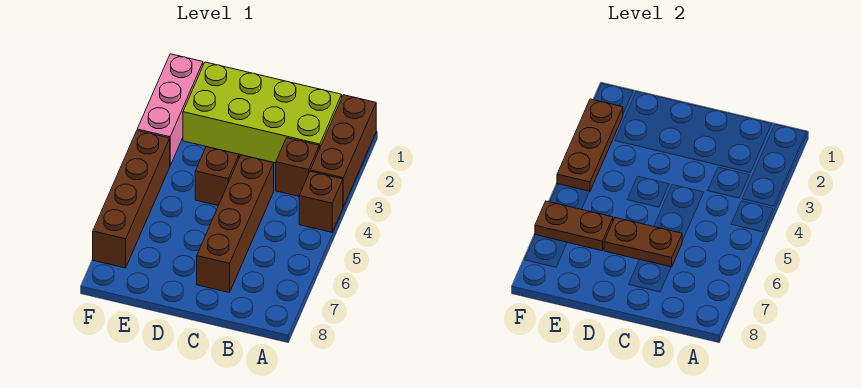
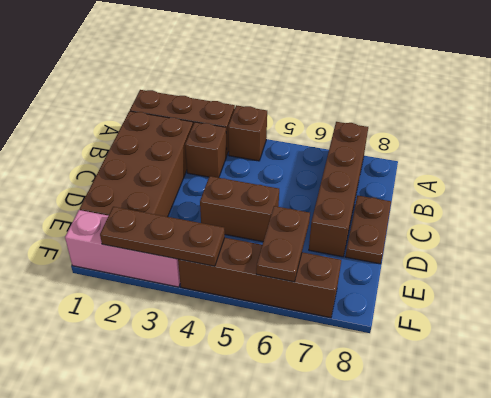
lime 2x4 brick [183,62,342,163] -> brown 2x4 brick [80,111,193,217]
brown 1x4 brick [197,155,274,293] -> brown 1x4 brick turned to [309,122,368,257]
brown 1x2 plate [604,218,682,267] -> brown 1x2 plate moved to [345,196,391,264]
brown 1x1 brick [195,147,239,206] -> brown 1x2 brick [200,176,279,242]

